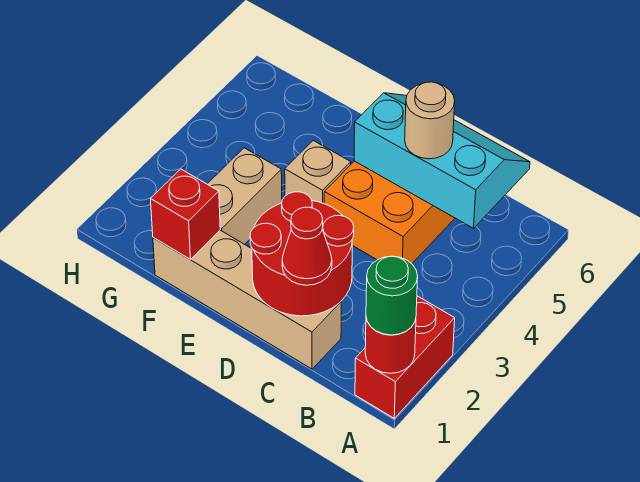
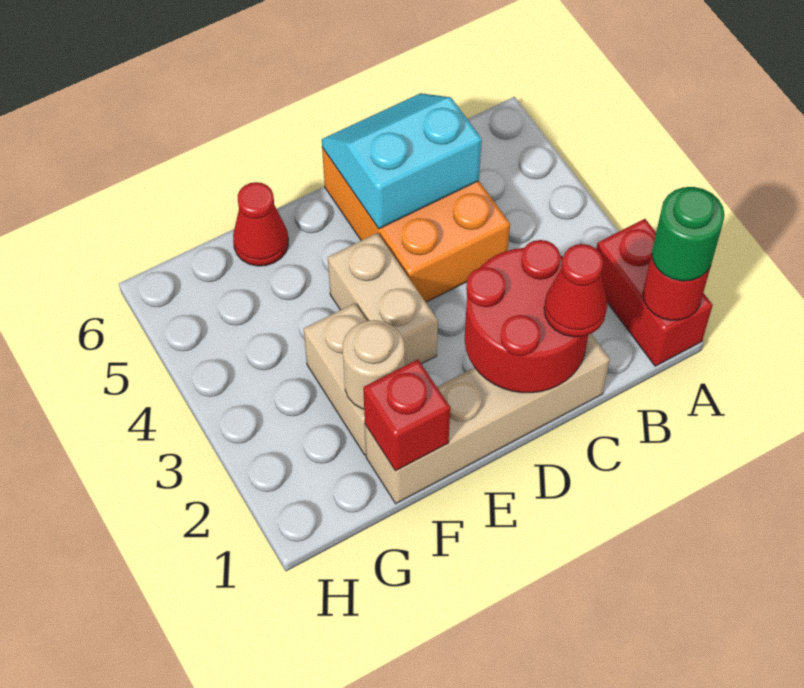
cyan 2x3 slope [354,93,530,228] -> cyan 2x2 slope [322,93,482,229]
tan 1x1 round brick [405,82,455,159] -> tan 1x1 round brick moved to [343,320,405,409]
tan 1x1 brick [285,140,351,204] -> tan 1x2 brick [328,233,438,366]
none -> red 1x1 cone [233,182,288,266]

